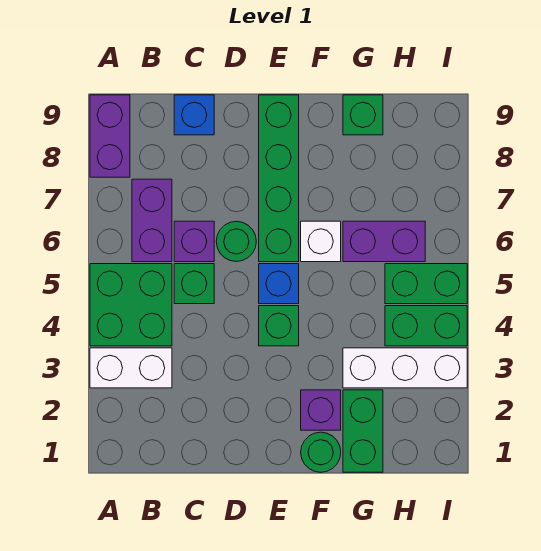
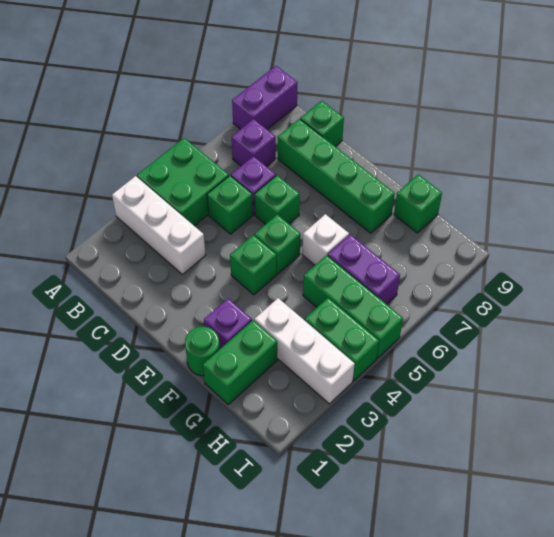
white 1x2 brick [90,348,172,388] -> white 1x3 brick [112,176,206,275]
purple 1x2 brick [132,179,172,262] -> purple 1x1 brick [232,119,276,167]
blue 1x1 brick [174,95,214,135] -> green 1x1 brick [300,101,344,146]
green 1x1 round brick [216,221,256,262] -> green 1x1 brick [255,175,300,224]
blue 1x1 brick [259,264,299,304] -> green 1x1 brick [254,214,301,274]
green 1x4 brick [259,95,299,262] -> green 1x4 brick turned to [278,119,395,233]
green 1x2 brick [385,264,467,304] -> green 1x3 brick [303,255,403,358]

